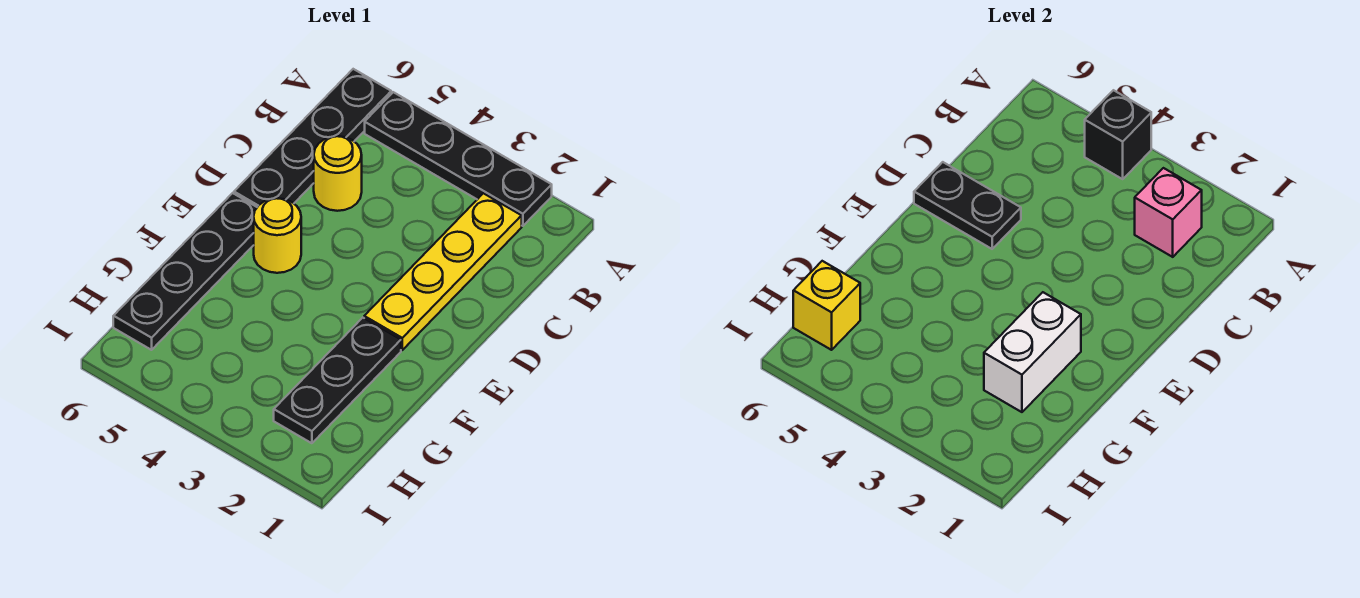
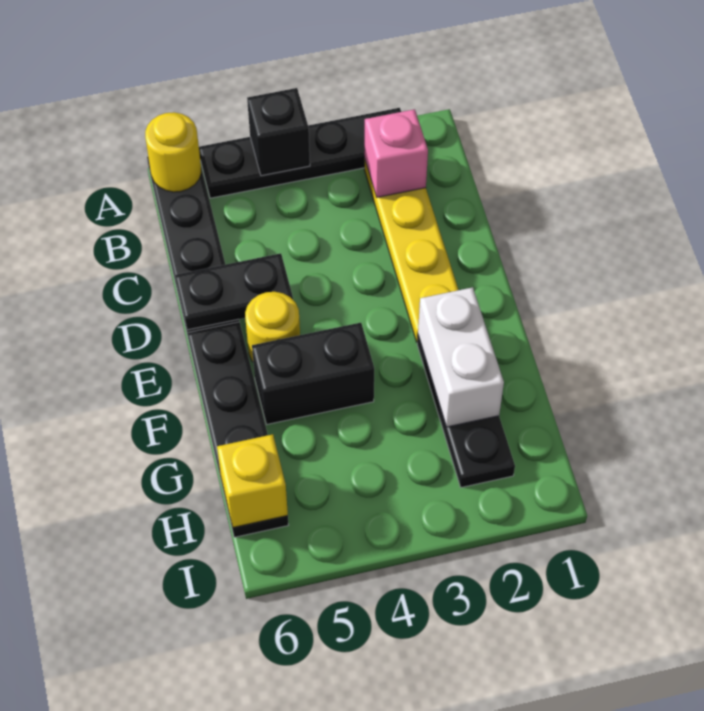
yellow 1x1 round brick [314,136,362,211] -> yellow 1x1 round brick moved to [145,112,201,192]
none -> black 1x2 brick [252,323,374,424]

